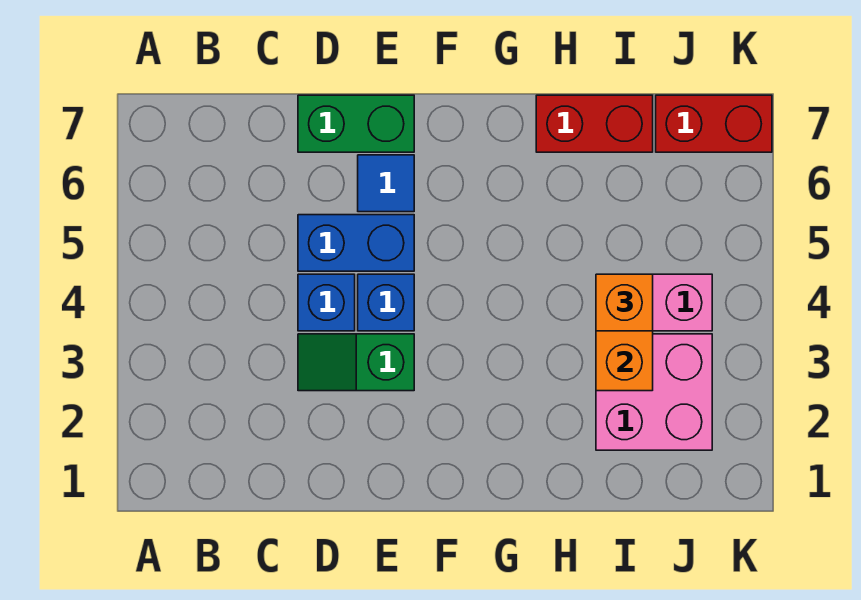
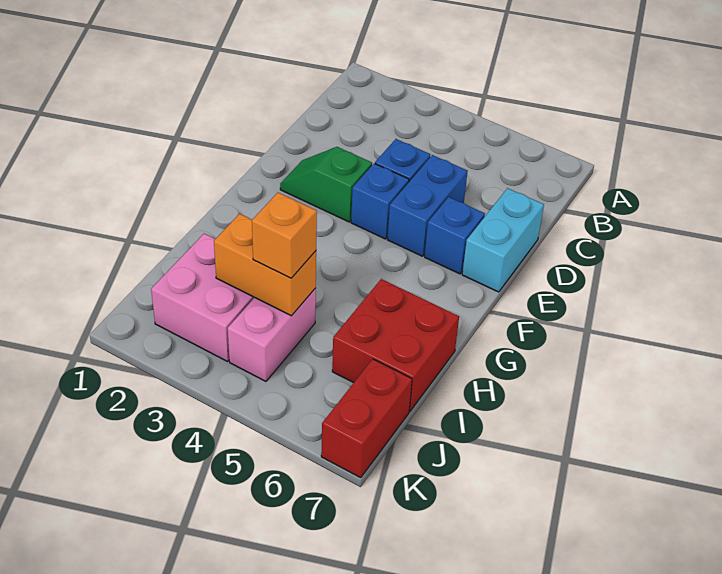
green 1x2 slope [298,334,414,391] -> green 1x2 slope turned to [280,147,372,222]
green 1x2 brick [298,95,414,152] -> cyan 1x2 brick [462,188,544,292]
blue 1x1 tile [358,155,414,212] -> blue 1x1 brick [425,197,485,274]
red 1x2 brick [536,95,653,152] -> red 2x2 brick [332,279,459,411]

